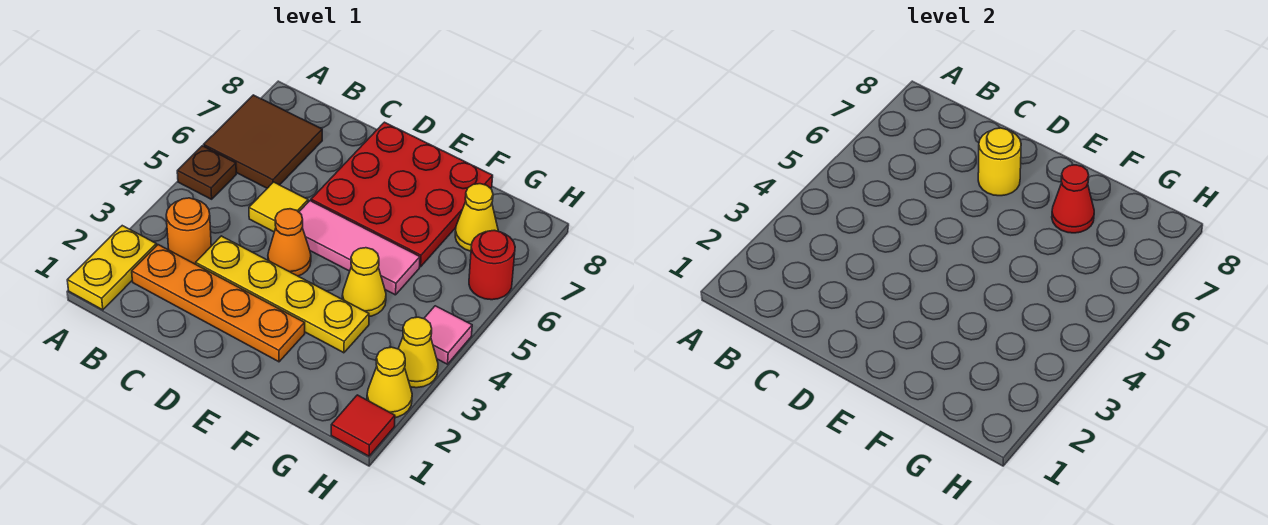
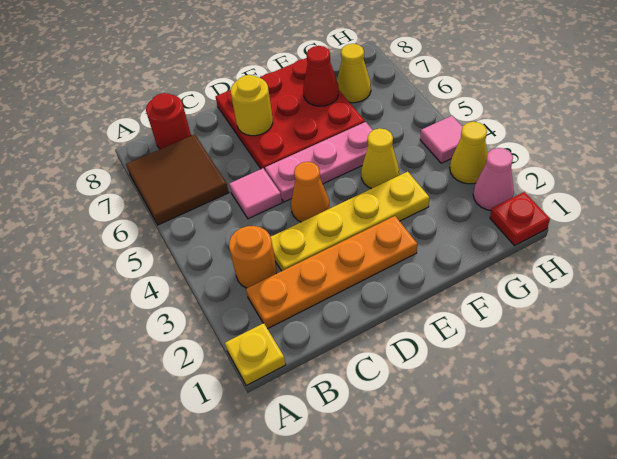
yellow 1x2 plate [67,226,156,310] -> yellow 1x1 plate [225,323,286,386]
brown 1x1 plate [177,146,236,199] -> none
yellow 1x1 tile [249,182,308,232] -> pink 1x1 tile [229,168,282,219]
pink 1x3 tile [299,201,420,295] -> pink 1x3 plate [265,122,373,202]
red 1x1 tile [331,395,395,456] -> red 1x1 plate [490,192,550,246]
yellow 1x1 cone [367,347,412,417] -> pink 1x1 cone [473,148,514,210]
red 1x1 round brick [469,230,515,300] -> red 1x1 round brick moved to [146,93,191,149]

